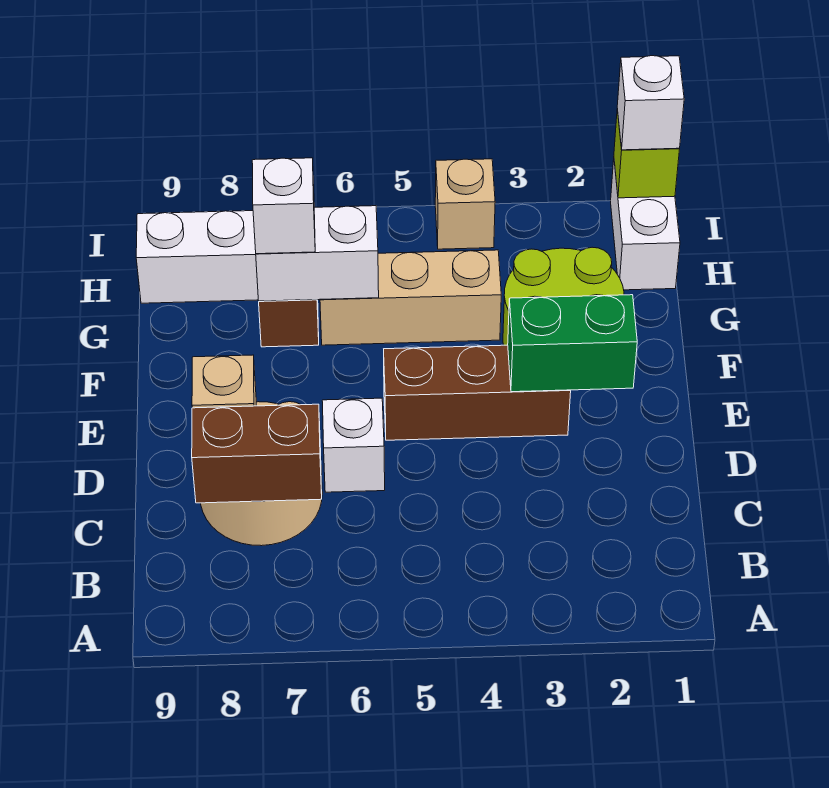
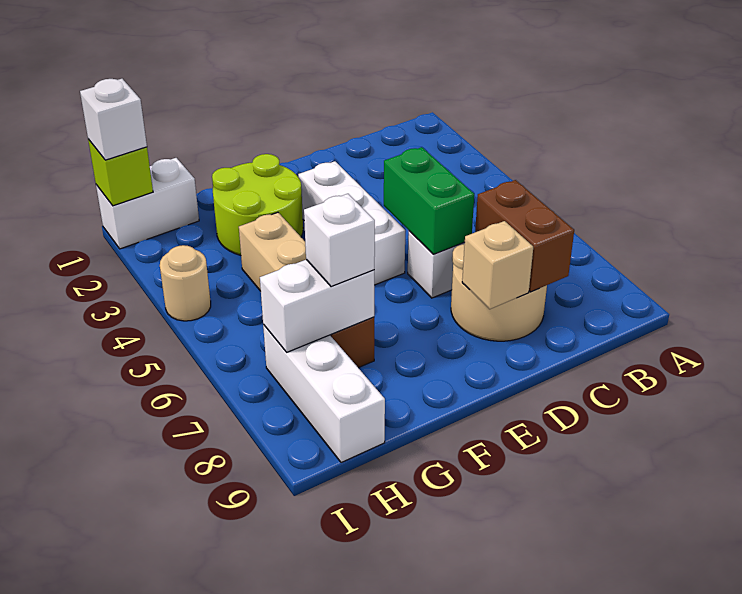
green 1x2 brick [508,295,637,392] -> green 1x2 brick moved to [384,147,474,254]
brown 1x3 brick [384,345,571,440] -> white 1x3 brick [298,161,405,285]
white 1x2 brick [256,206,379,301] -> white 1x2 brick turned to [260,260,374,352]
tan 1x1 brick [435,159,495,249] -> tan 1x1 round brick [160,245,211,321]

